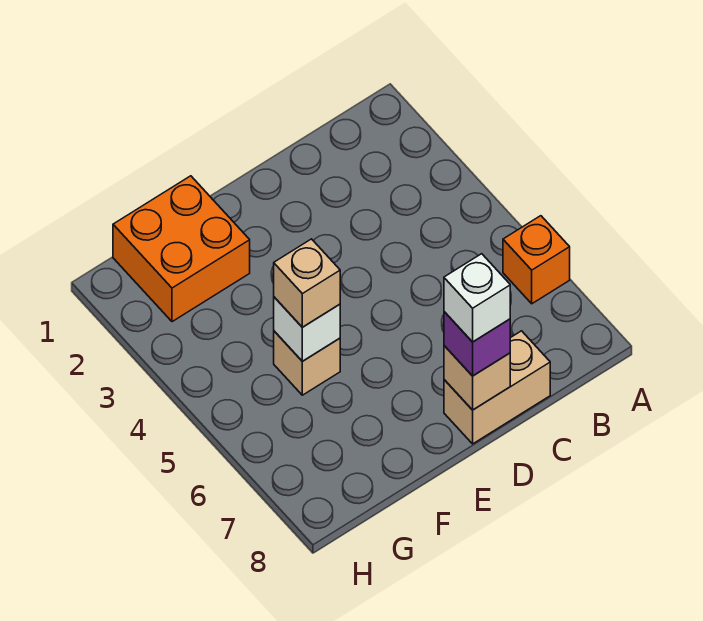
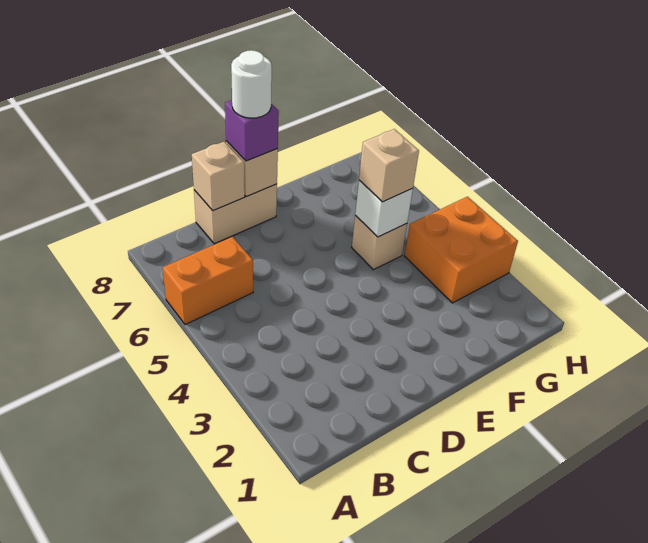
orange 1x1 brick [503,216,570,304] -> orange 1x2 brick [163,237,253,325]
none -> tan 1x1 brick [192,142,245,211]
white 1x1 brick [444,254,510,342] -> white 1x1 round brick [231,50,272,118]
orange 2x2 brick [113,176,250,322] -> orange 2x2 brick moved to [405,197,518,303]

